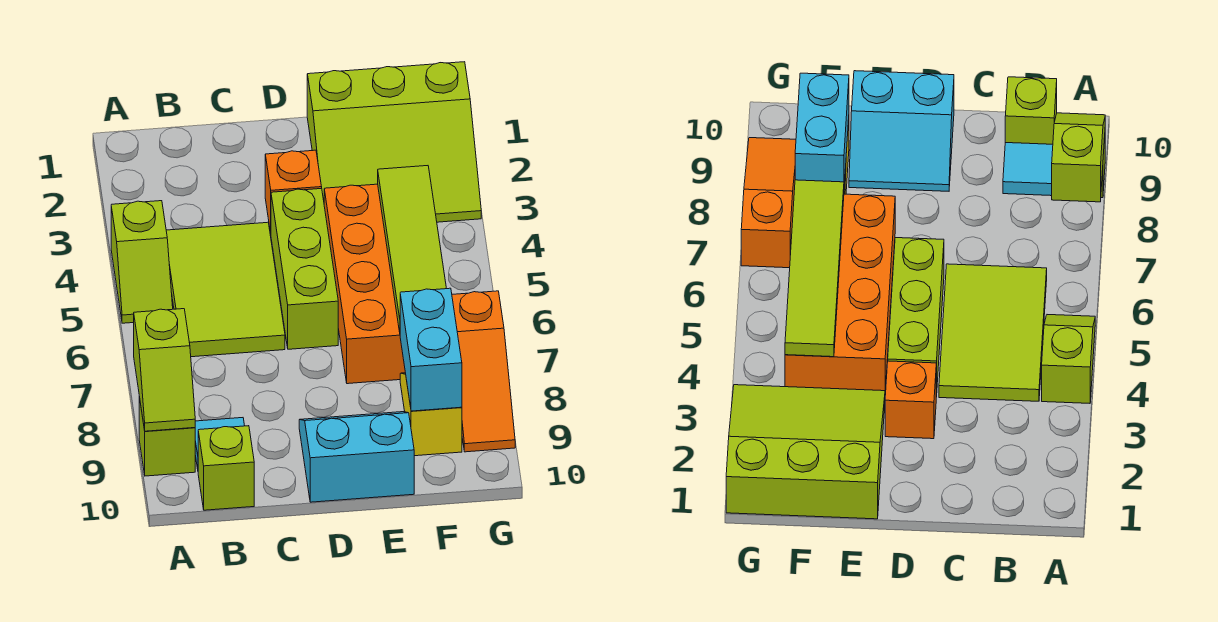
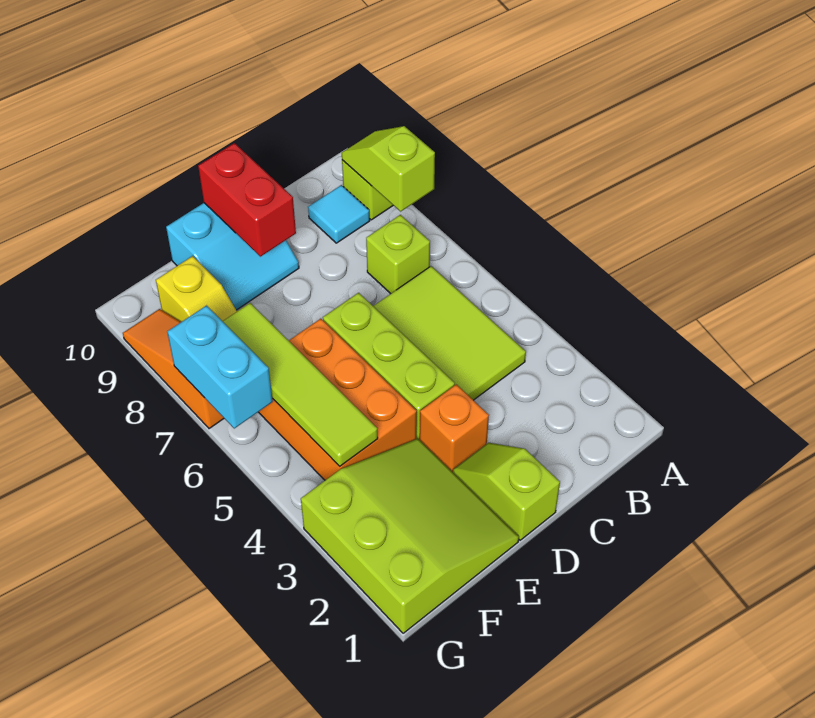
lime 1x2 slope [111,201,173,323] -> lime 1x2 slope moved to [453,443,560,540]
lime 1x1 brick [198,426,254,510] -> lime 1x1 brick moved to [366,215,430,294]
none -> red 1x2 brick [198,143,296,257]
lime 3x3 slope [307,62,481,222] -> lime 3x3 slope turned to [301,439,519,633]
orange 2x4 brick [324,184,405,384] -> orange 2x3 brick [259,319,417,480]
cyan 1x2 brick [400,288,462,411] -> cyan 1x2 brick moved to [167,306,273,428]

